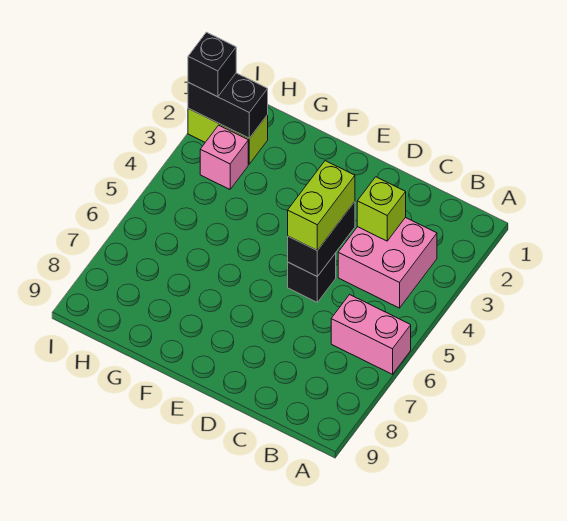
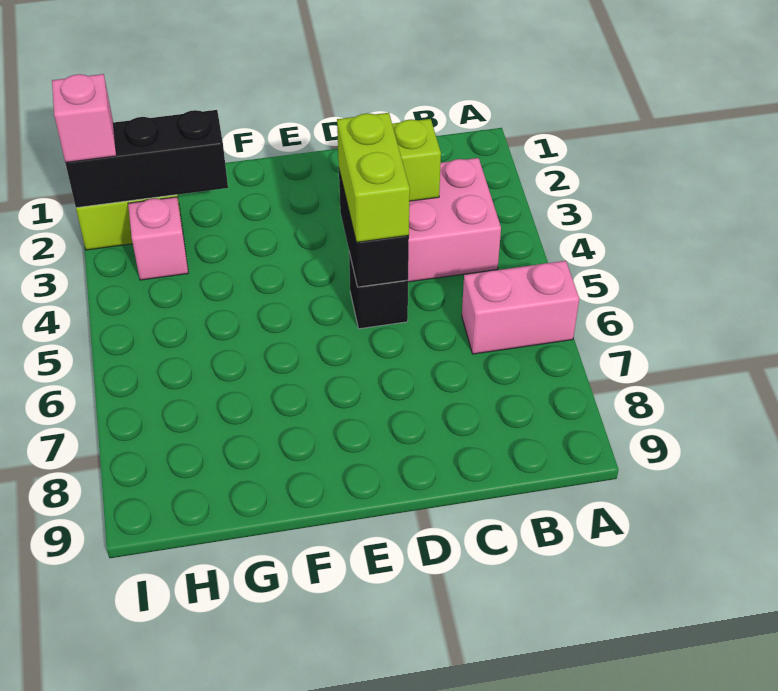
black 1x2 brick [188,73,268,138] -> black 1x3 brick [65,110,228,208]
black 1x1 brick [188,32,236,97] -> pink 1x1 brick [52,74,116,162]

